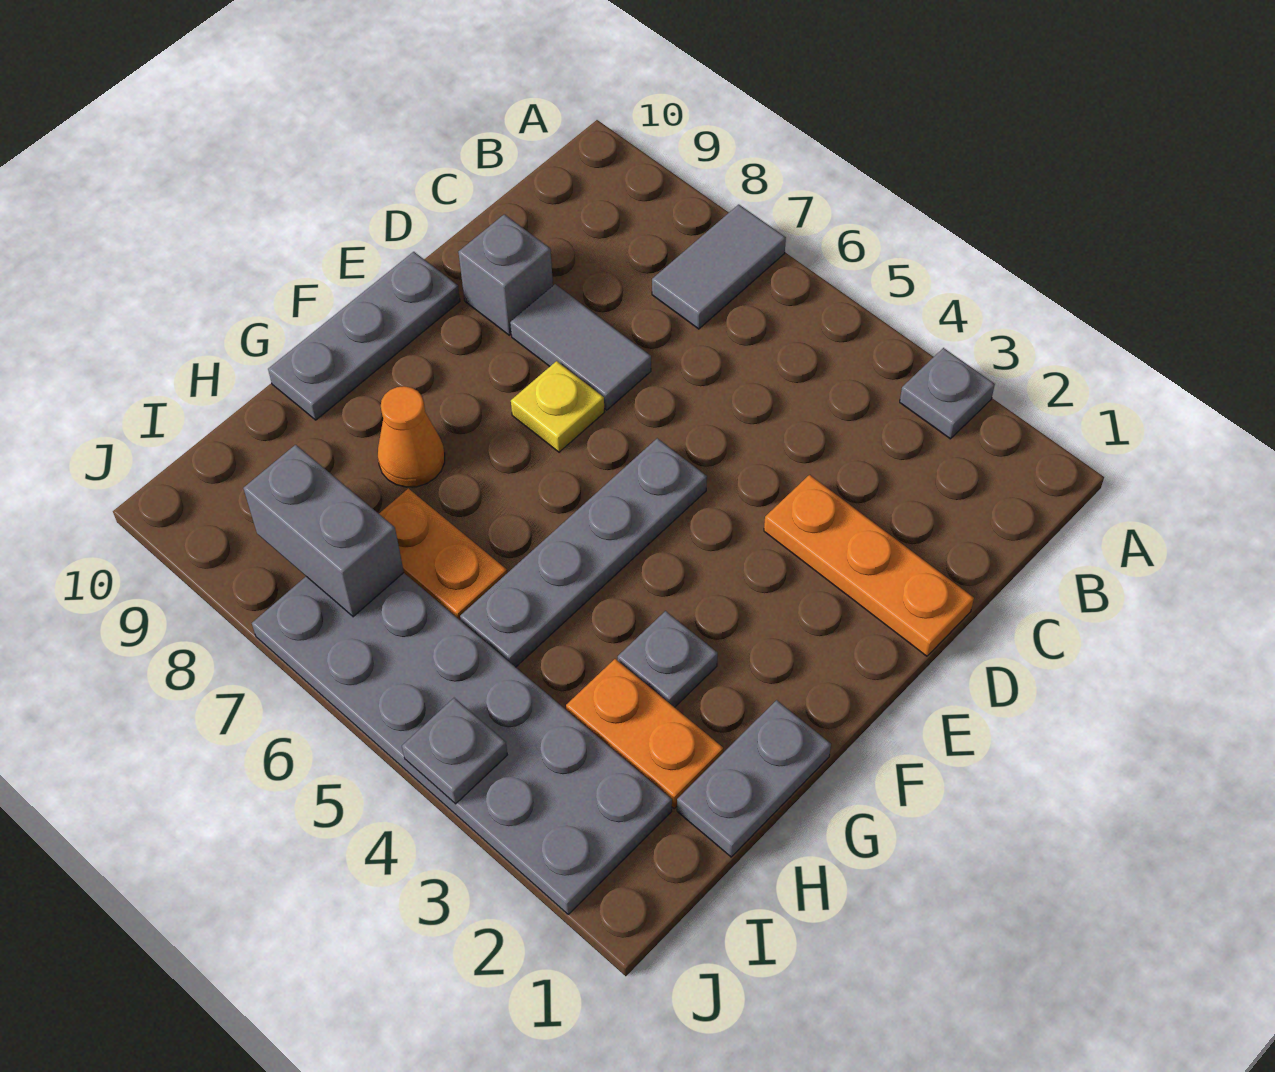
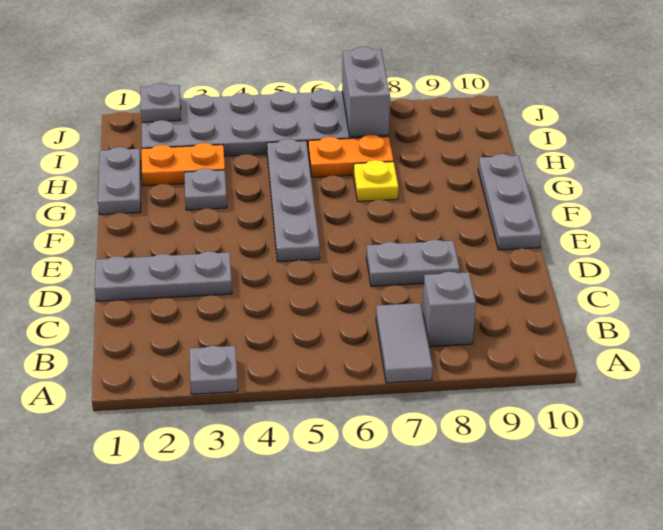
orange 1x3 plate [764,475,974,656] -> grey 1x3 plate [95,251,232,301]
grey 1x2 tile [510,284,651,410] -> grey 1x2 plate [366,240,460,286]
grey 1x1 brick [458,214,553,335] -> grey 1x1 brick moved to [422,272,476,347]
yellow 1x1 plate [511,361,604,452] -> yellow 1x1 plate moved to [354,160,398,201]
orange 1x1 cone [378,386,445,487] -> none
grey 1x2 brick [243,445,404,617] -> grey 1x2 brick turned to [342,47,390,137]
grey 1x1 plate [402,698,507,804] -> grey 1x1 plate moved to [141,83,181,122]

